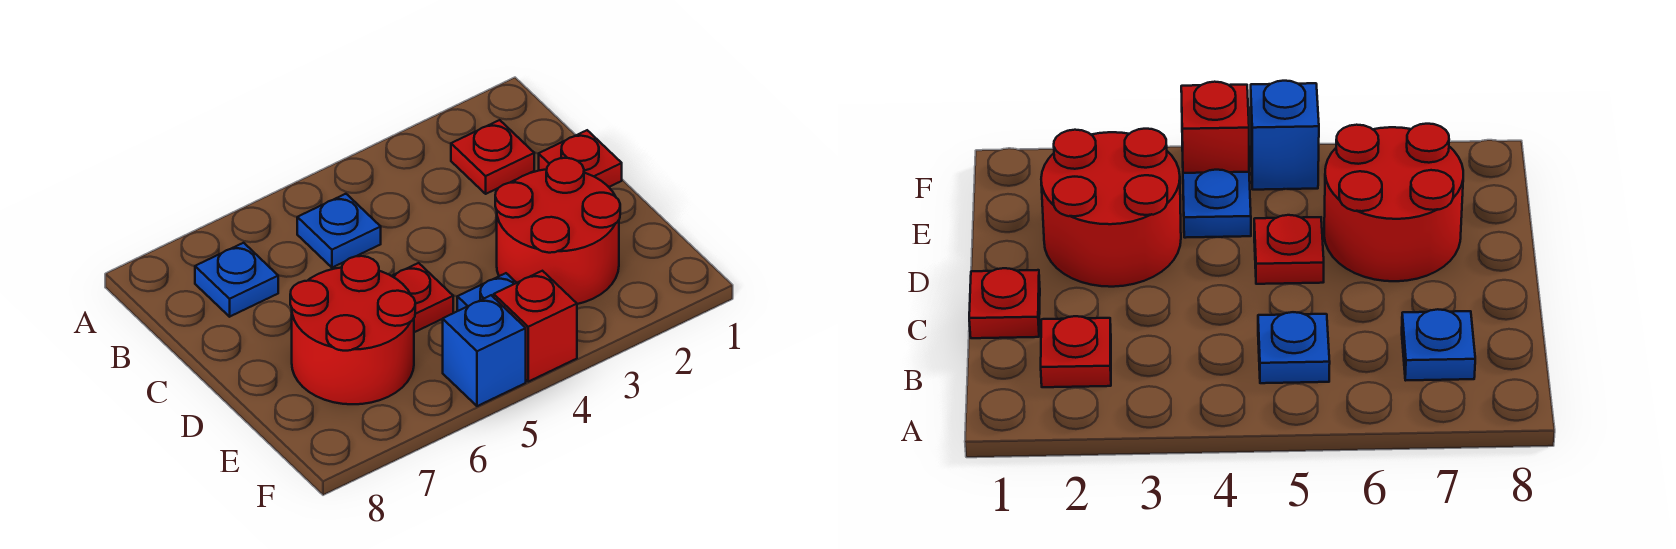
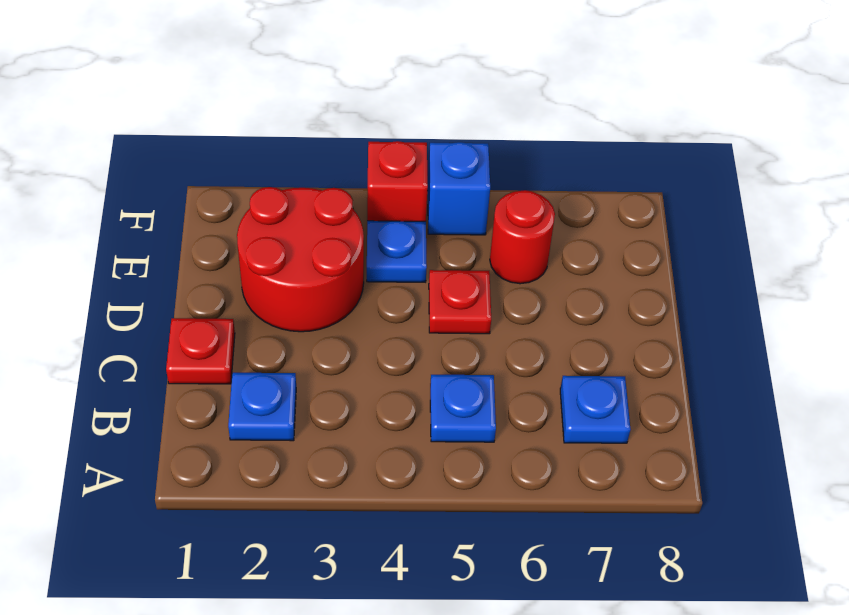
red 1x1 plate [451,120,534,194] -> blue 1x1 plate [228,373,296,441]
red 2x2 round brick [290,256,415,404] -> red 1x1 round brick [490,190,555,284]

